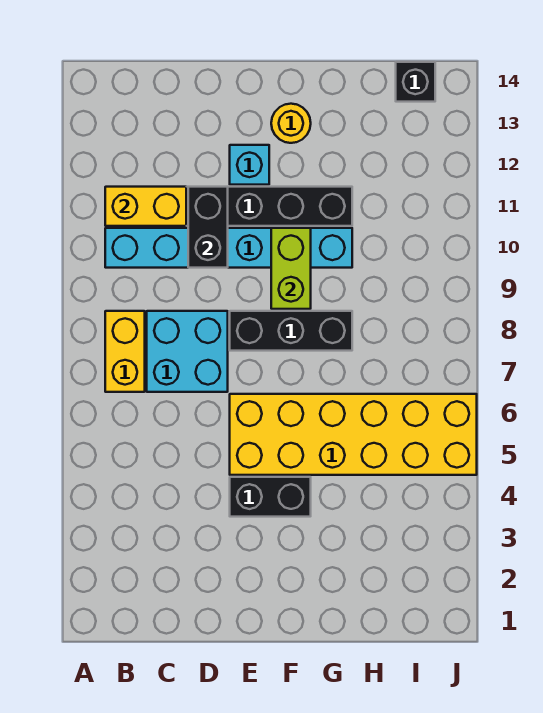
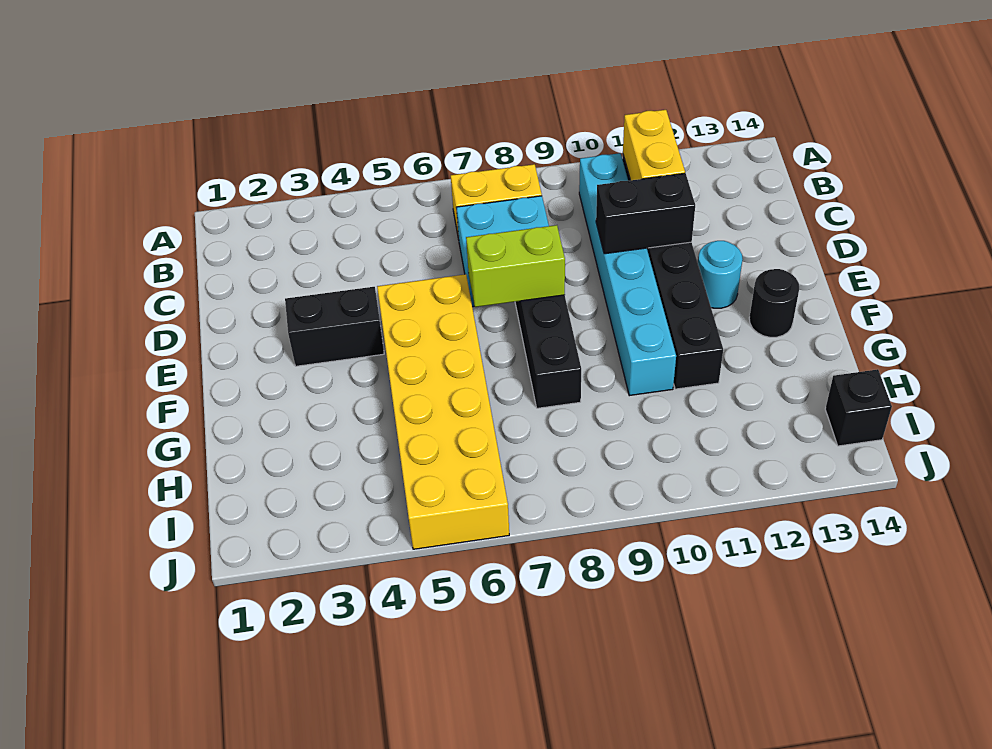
black 1x2 brick [230,477,311,517] -> black 1x2 brick turned to [285,287,384,366]
cyan 1x1 brick [230,145,269,185] -> cyan 1x1 round brick [698,241,743,308]
lime 1x2 brick [271,228,311,309] -> lime 1x2 brick moved to [466,225,565,307]
yellow 1x1 round brick [271,104,311,143] -> black 1x1 round brick [749,269,799,337]

